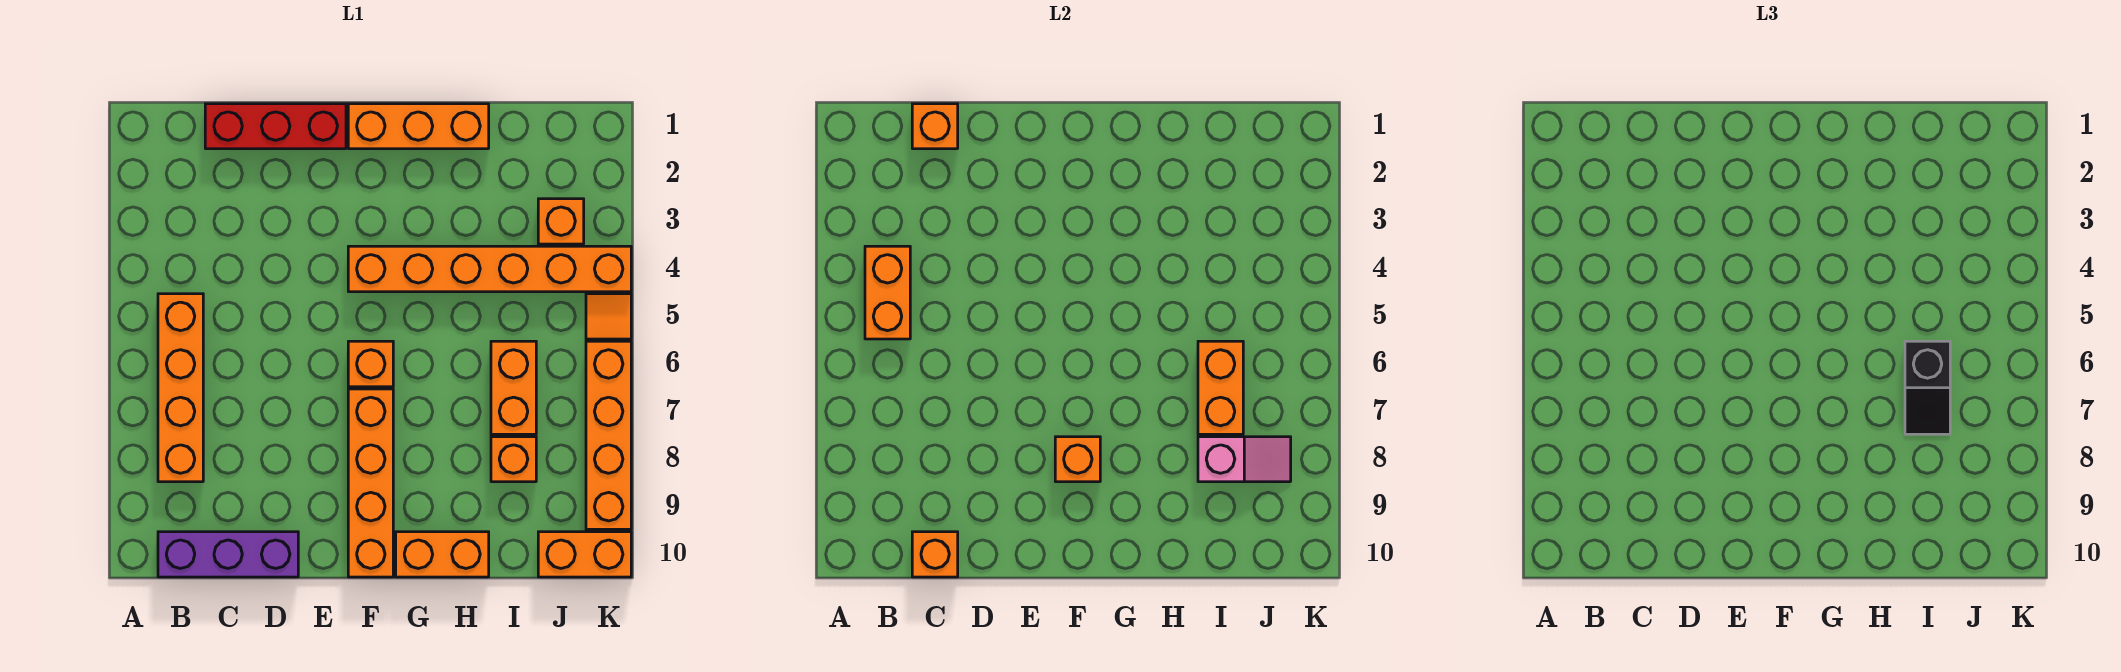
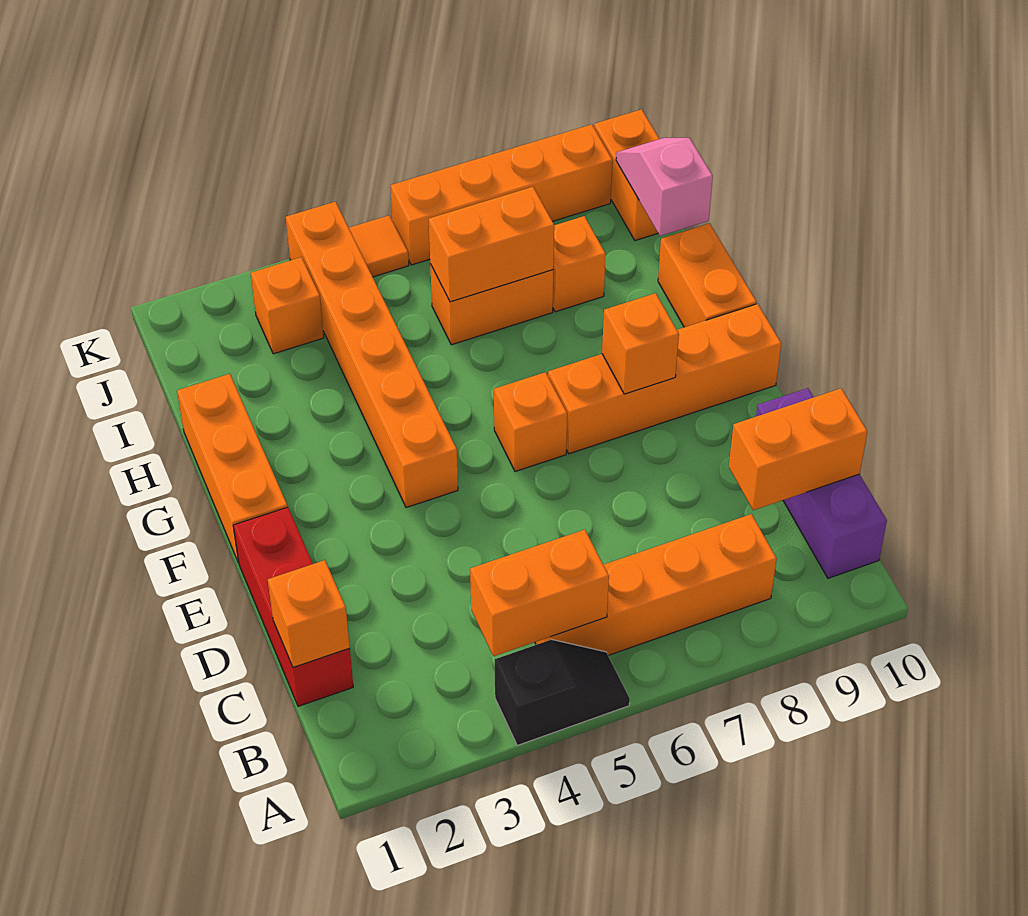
orange 1x1 brick [912,532,958,577] -> orange 1x2 brick [729,388,867,510]
black 1x2 slope [1905,341,1950,434] -> black 1x2 slope moved to [495,639,630,745]
pink 1x2 slope [1198,437,1291,482] -> pink 1x2 slope moved to [616,138,713,236]

